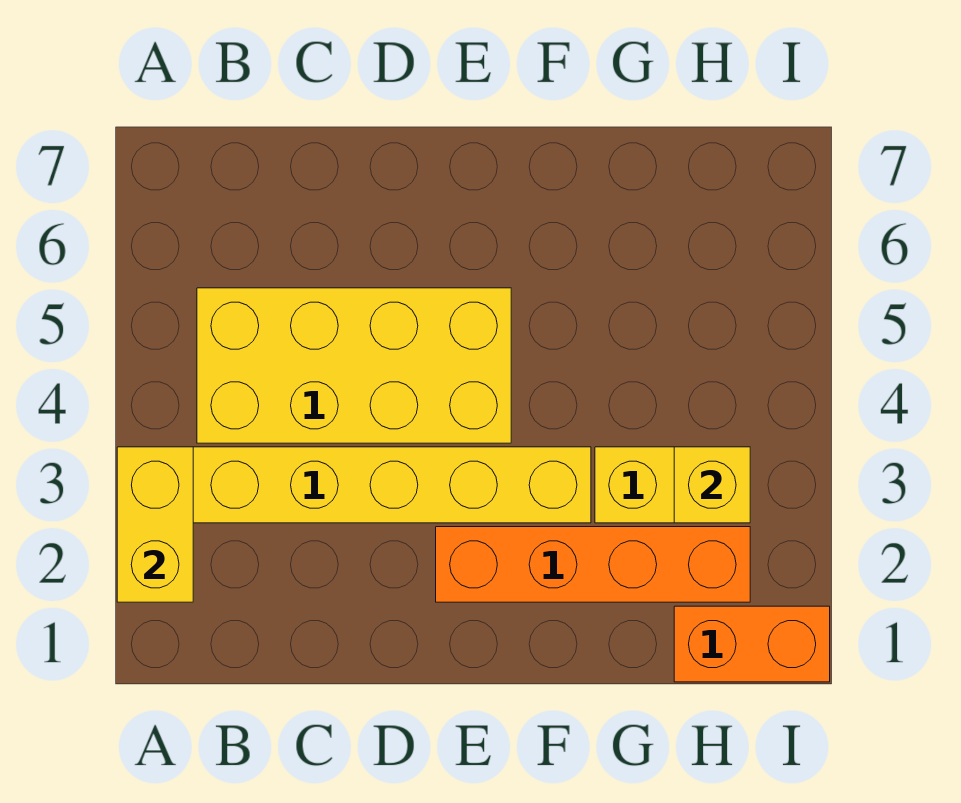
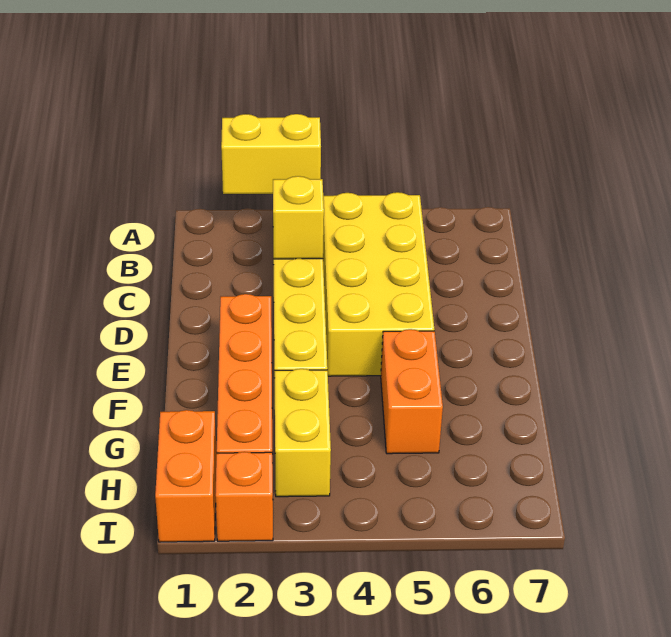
none -> orange 1x2 brick [381,329,443,454]
yellow 1x1 brick [674,447,750,523] -> yellow 1x1 brick moved to [273,176,324,259]
none -> orange 1x1 brick [216,452,273,541]

